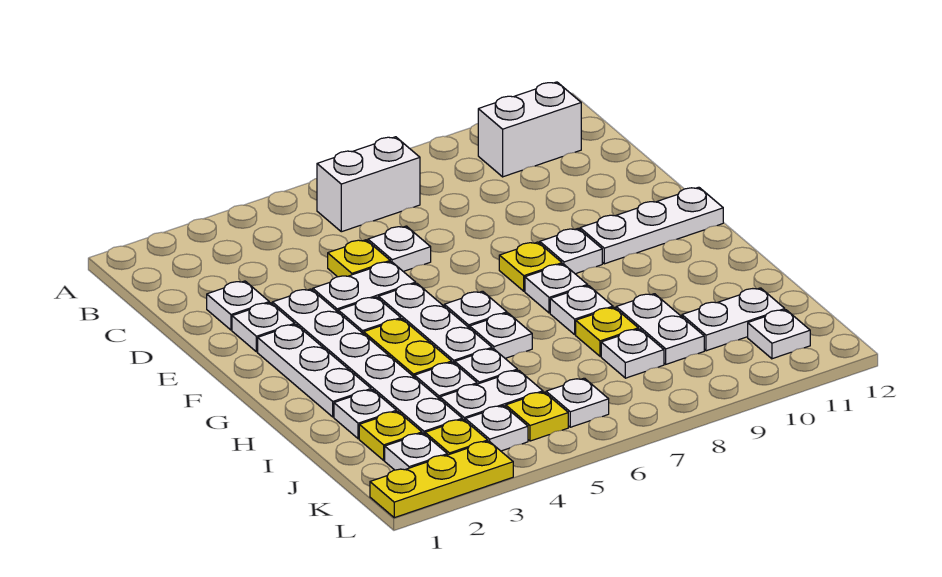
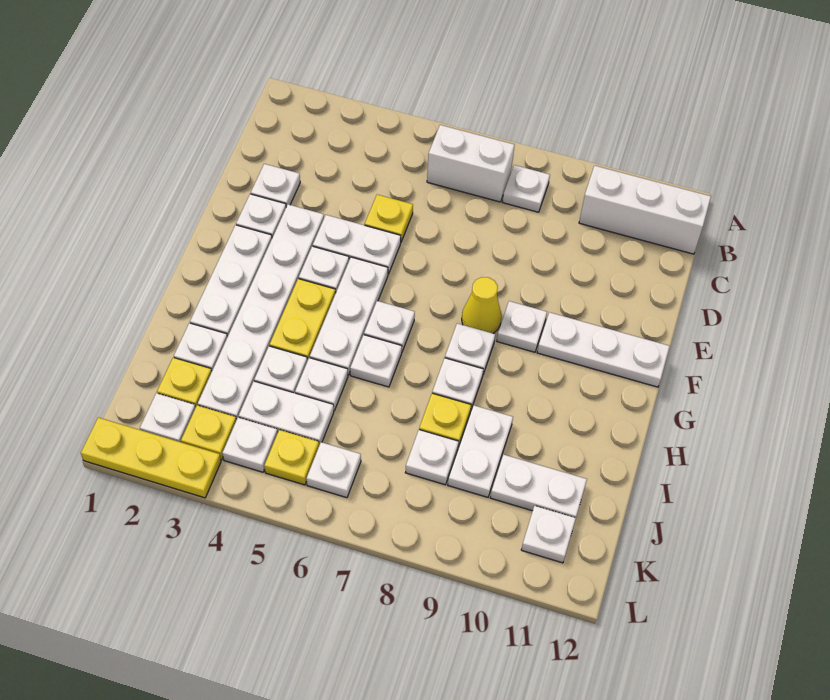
white 1x2 brick [478,82,581,177] -> white 1x3 brick [579,166,711,254]
white 1x1 plate [368,226,431,271] -> white 1x1 plate moved to [503,165,550,212]
yellow 1x1 plate [499,242,562,291] -> yellow 1x1 cone [462,277,502,333]

